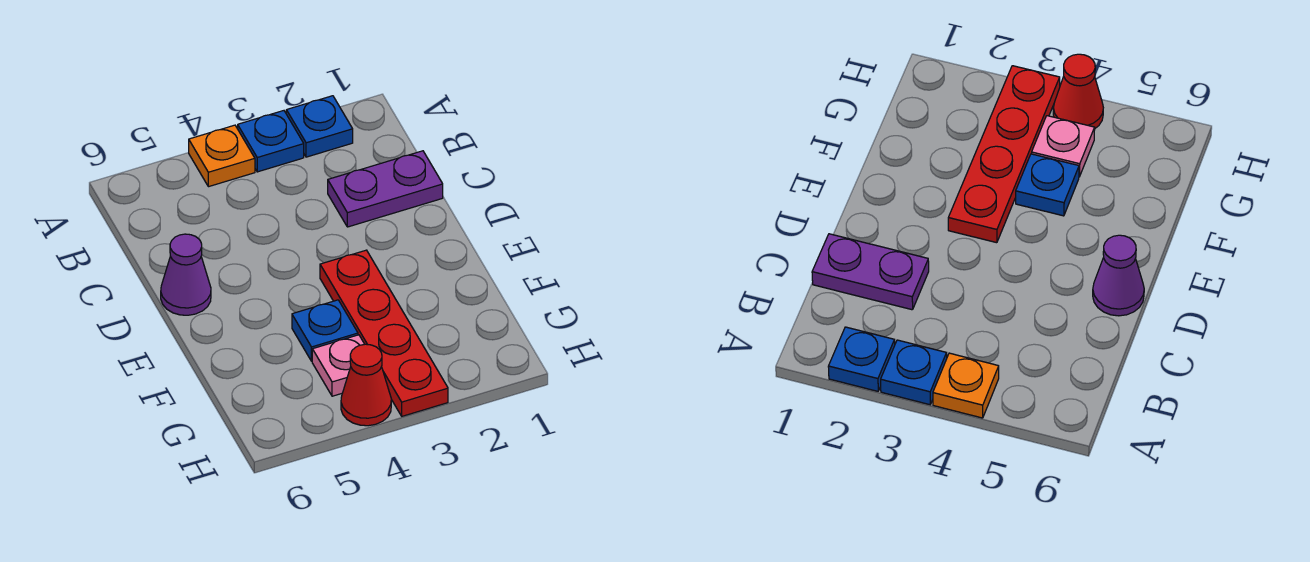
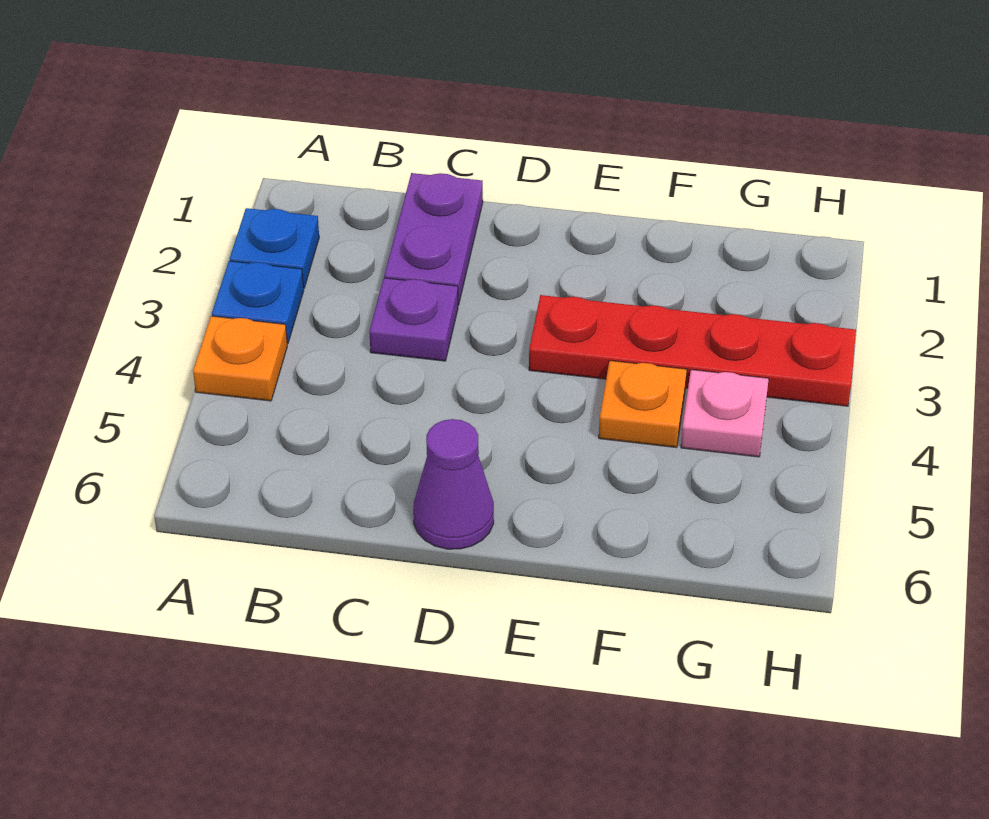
none -> purple 1x1 plate [369,278,458,361]
blue 1x1 plate [292,300,358,361] -> orange 1x1 plate [599,361,687,448]
red 1x1 cone [341,344,391,426] -> none

